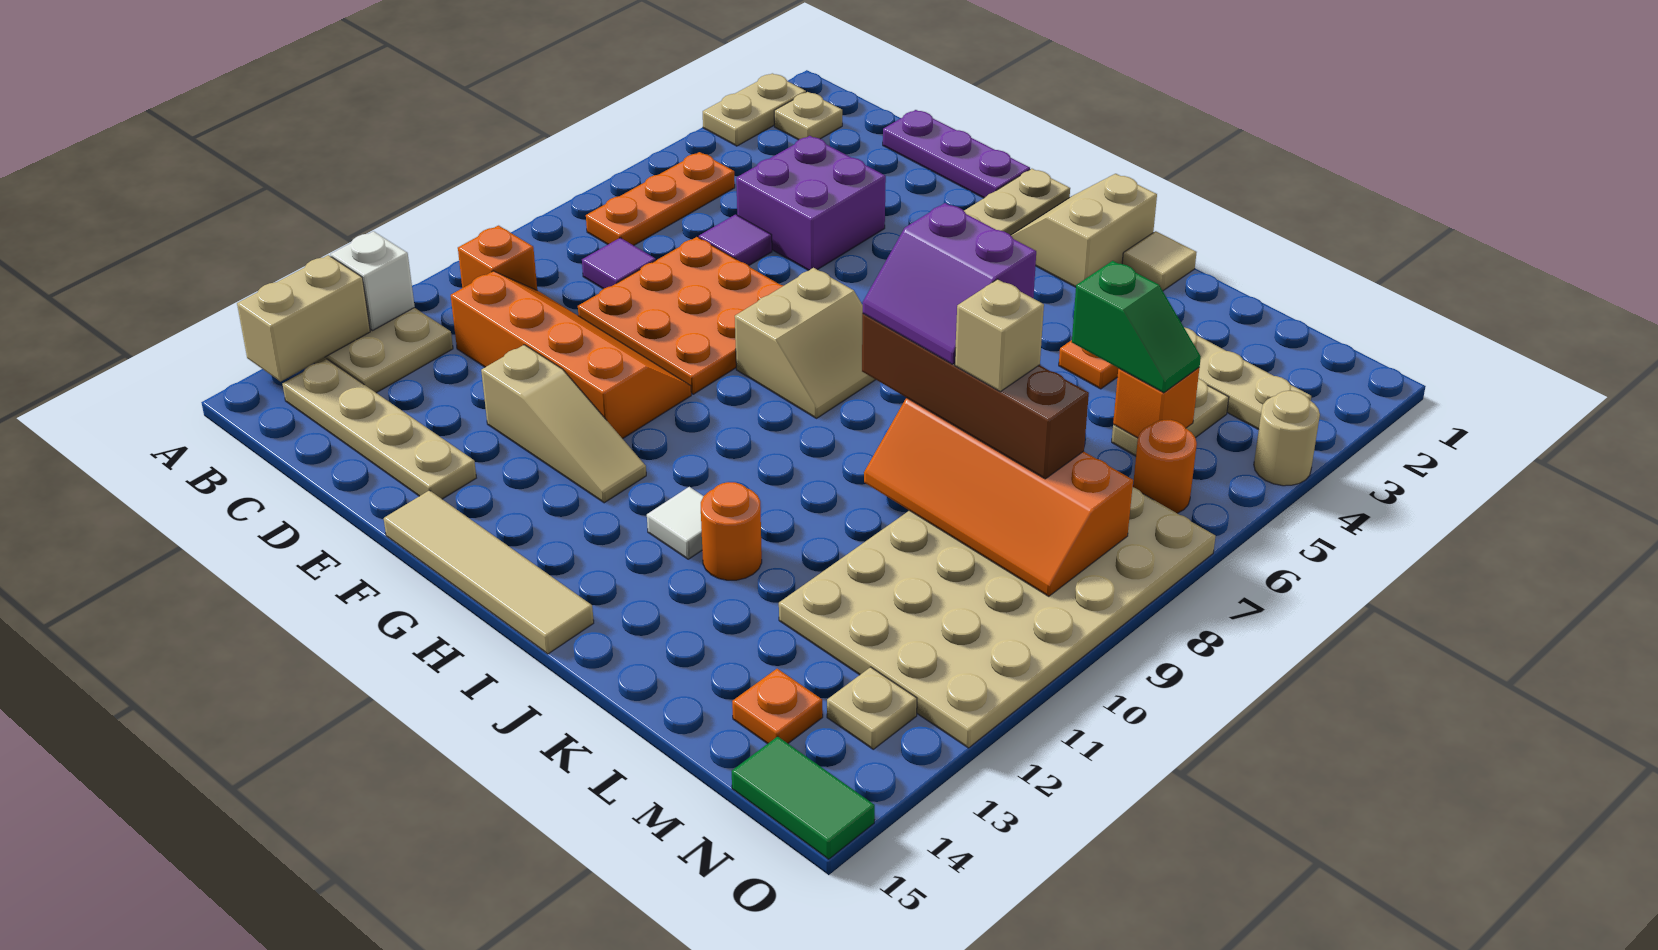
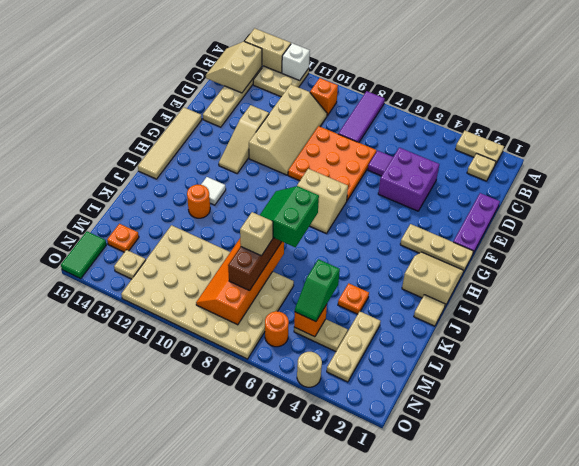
orange 1x3 plate [586,152,735,245] -> none
none -> tan 2x2 slope [206,42,262,93]
purple 1x1 tile [582,238,656,289] -> purple 1x3 tile [338,91,385,143]
orange 2x4 slope [451,271,691,439] -> tan 2x4 slope [249,84,327,175]
purple 2x2 slope [863,203,1036,364] -> green 2x2 slope [260,186,319,247]

